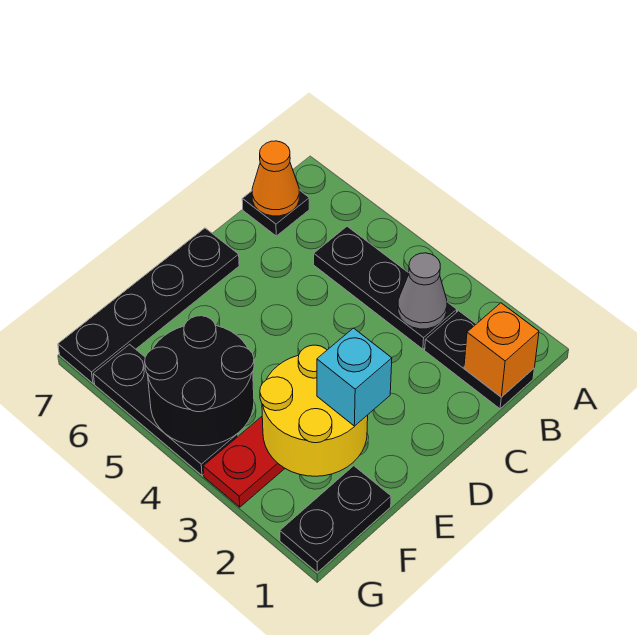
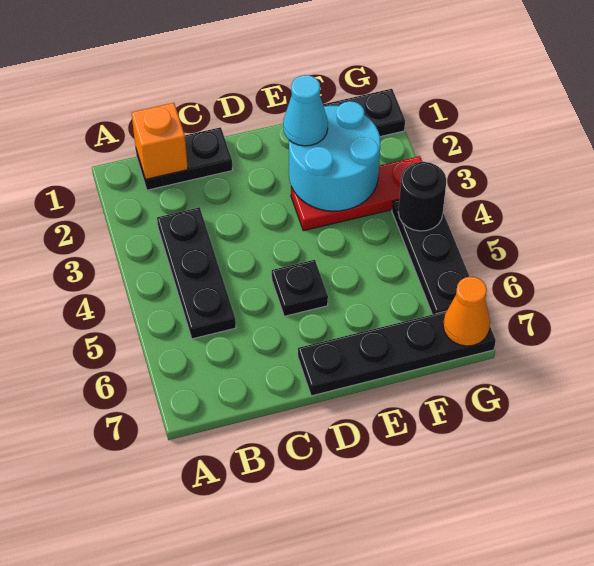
black 1x2 plate [425,311,534,409] -> black 1x2 plate turned to [136,127,232,190]
grey 1x1 cone [398,253,447,329] -> none
black 1x1 plate [242,190,309,236] -> black 1x1 plate moved to [272,260,328,316]
orange 1x1 cone [252,141,299,216] -> orange 1x1 cone moved to [443,277,490,346]
yellow 2x2 round brick [260,345,368,476] -> cyan 2x2 round brick [289,101,380,211]
cyan 1x1 brick [317,328,392,426] -> cyan 1x1 cone [283,75,328,146]
black 2x2 round brick [145,316,254,446] -> black 1x1 round brick [398,162,446,231]

